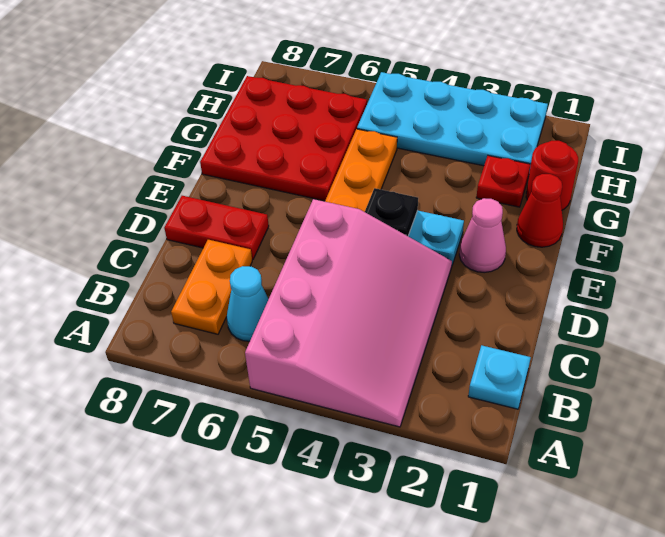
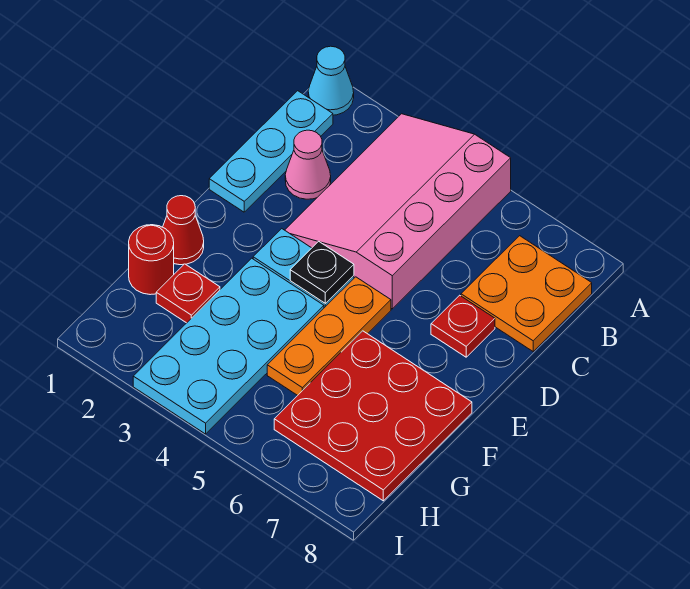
cyan 1x1 plate [468,345,531,409] -> cyan 1x3 plate [209,91,333,212]
cyan 1x1 cone [227,266,268,341] -> cyan 1x1 cone moved to [308,46,354,115]
orange 1x2 plate [171,240,252,334] -> orange 2x2 plate [461,236,592,351]
red 1x2 plate [164,196,269,260] -> red 1x1 plate [431,295,495,357]
pink 1x1 cone [459,198,506,273] -> pink 1x1 cone moved to [285,130,331,199]
cyan 2x4 plate [357,72,548,173] -> cyan 2x4 plate turned to [133,258,324,434]

